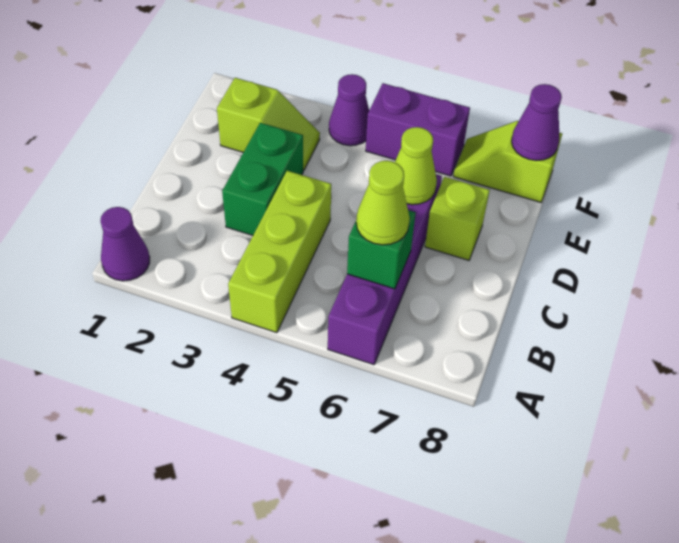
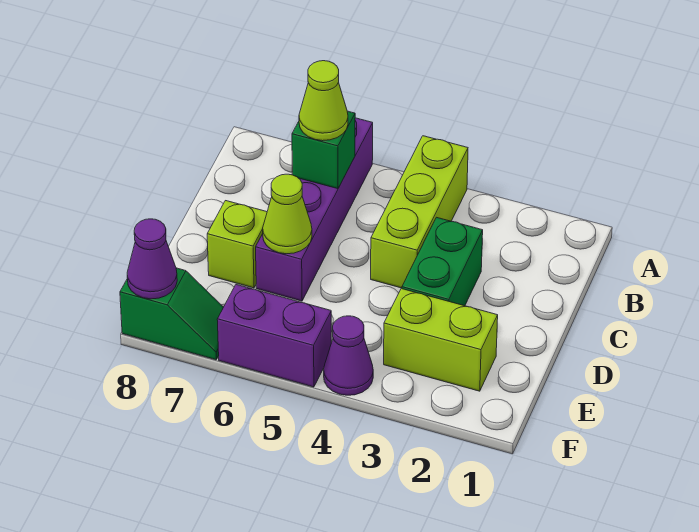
purple 1x1 cone [101,207,150,281] -> none
lime 1x2 slope [217,78,320,171] -> lime 1x2 brick [384,289,498,391]
lime 1x2 slope [453,121,562,202] -> green 1x2 slope [120,268,223,360]

